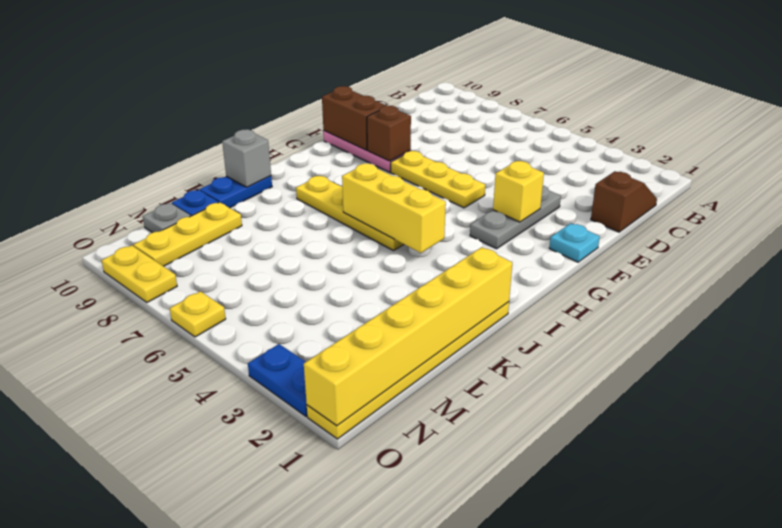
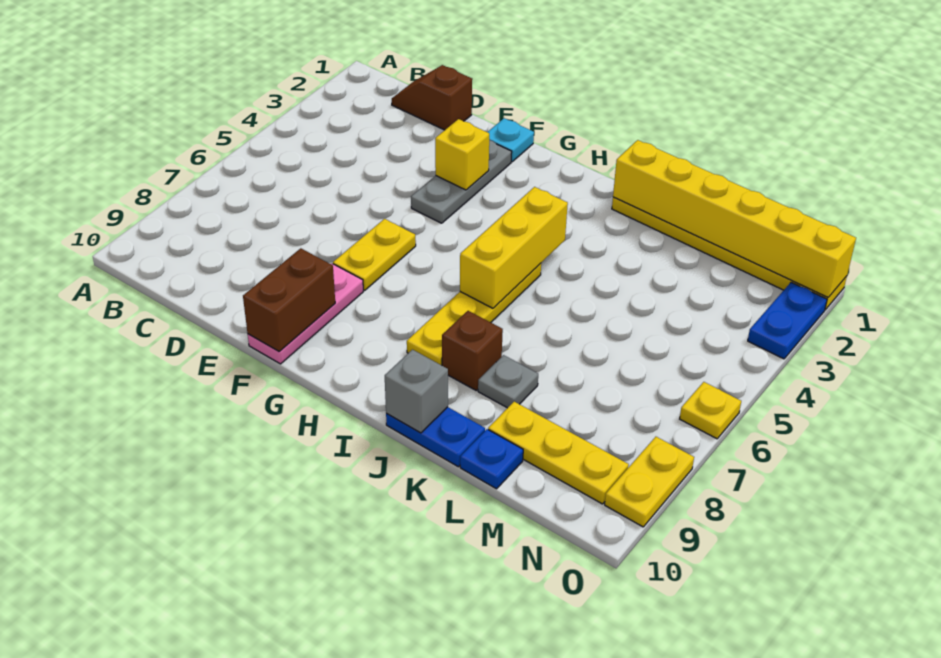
grey 1x3 plate [470,186,561,249] -> grey 1x3 plate turned to [411,140,512,223]
yellow 1x3 plate [391,151,485,208] -> yellow 1x2 plate [333,219,416,290]
brown 1x1 brick [367,106,411,161] -> brown 1x1 brick moved to [442,311,503,390]
grey 1x1 plate [143,203,191,233] -> grey 1x1 plate moved to [478,355,538,408]

